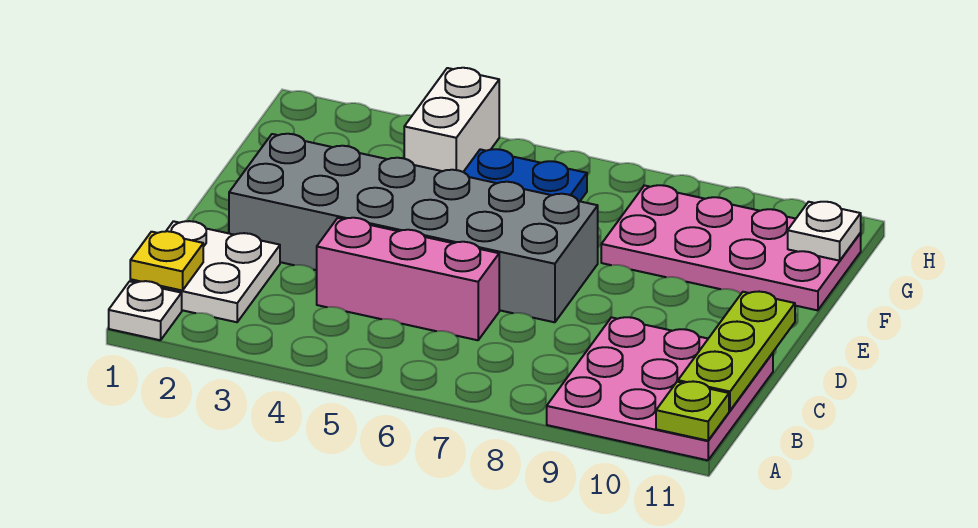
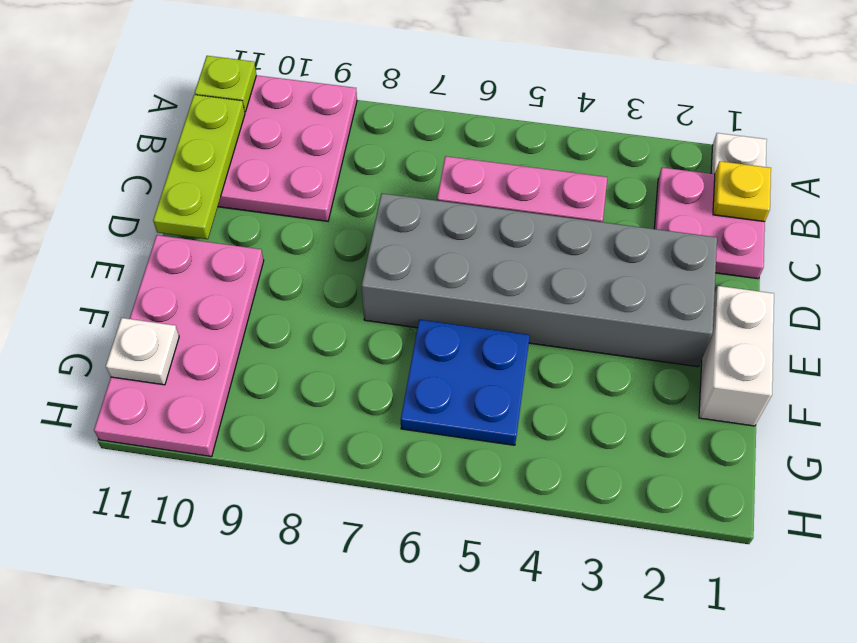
white 2x2 plate [130,221,280,322] -> pink 2x2 plate [654,168,765,279]
pink 2x4 plate [601,185,861,310] -> pink 2x4 plate turned to [94,235,264,457]
white 1x2 brick [404,68,499,172] -> white 1x2 brick moved to [699,286,774,426]

